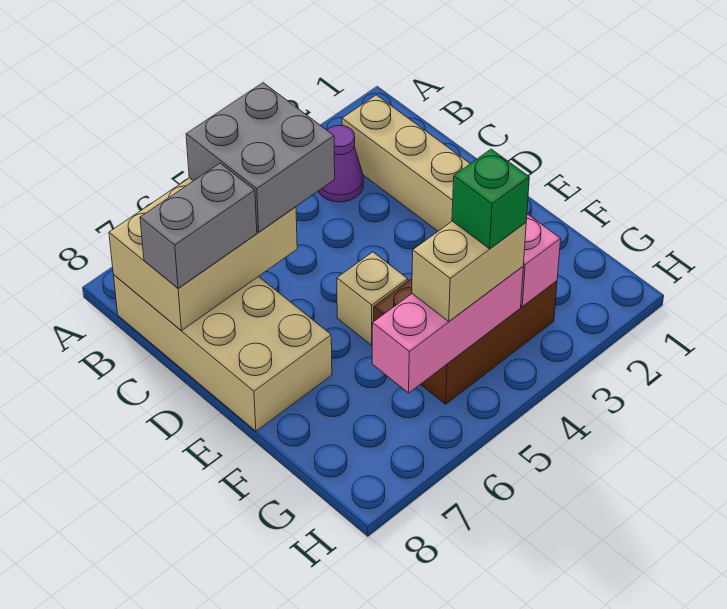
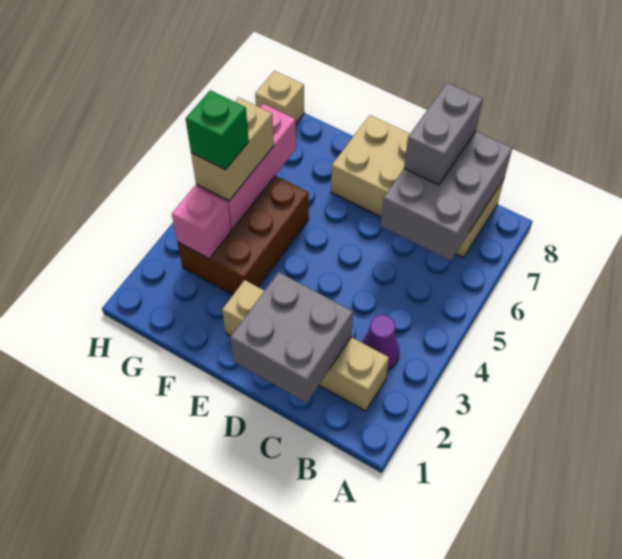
grey 2x2 brick [186,83,335,232] -> grey 2x2 brick moved to [230,272,353,403]
tan 2x3 brick [109,178,297,331] -> grey 2x3 brick [381,131,512,261]
tan 1x1 brick [337,252,408,345] -> tan 1x1 brick moved to [255,71,304,123]

